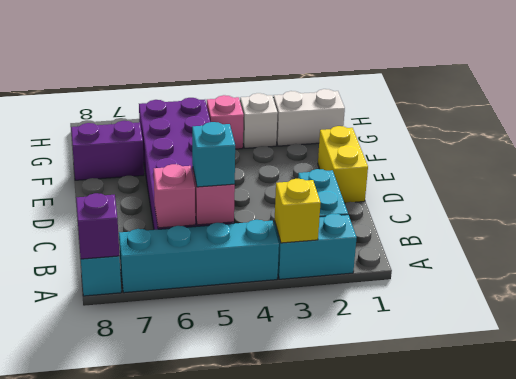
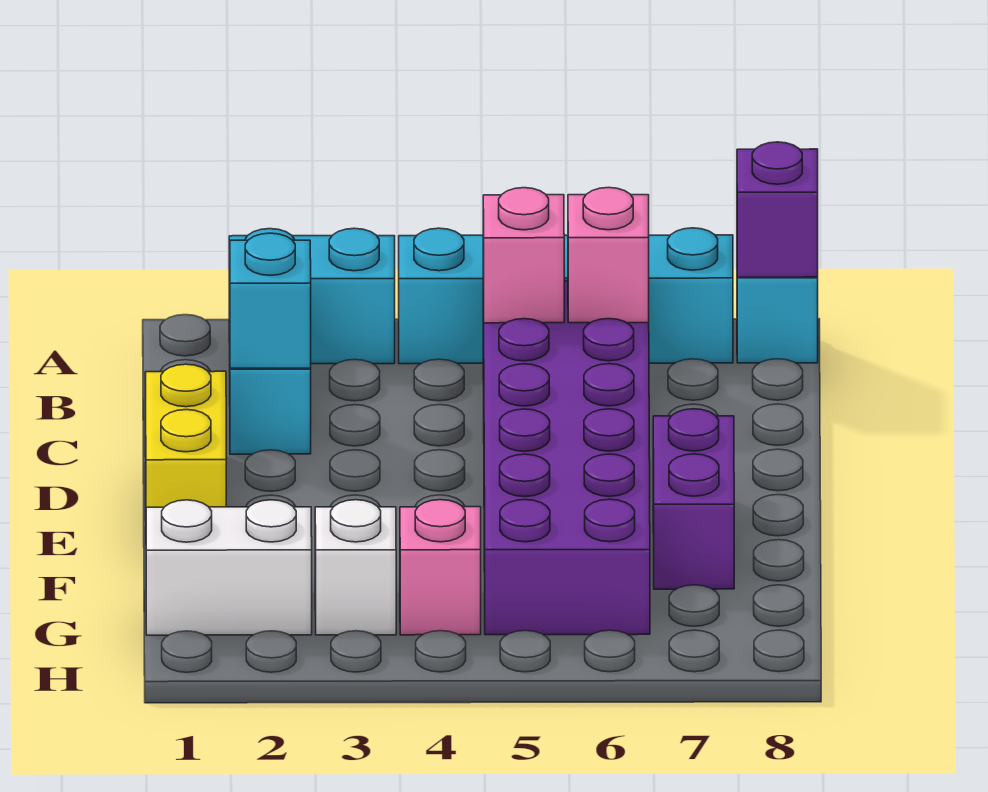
yellow 1x1 brick [275,179,321,243] -> none
cyan 1x1 brick [192,122,235,187] -> cyan 1x1 brick moved to [230,233,311,368]
purple 1x2 brick [71,121,144,180] -> purple 1x2 brick turned to [653,409,734,589]

